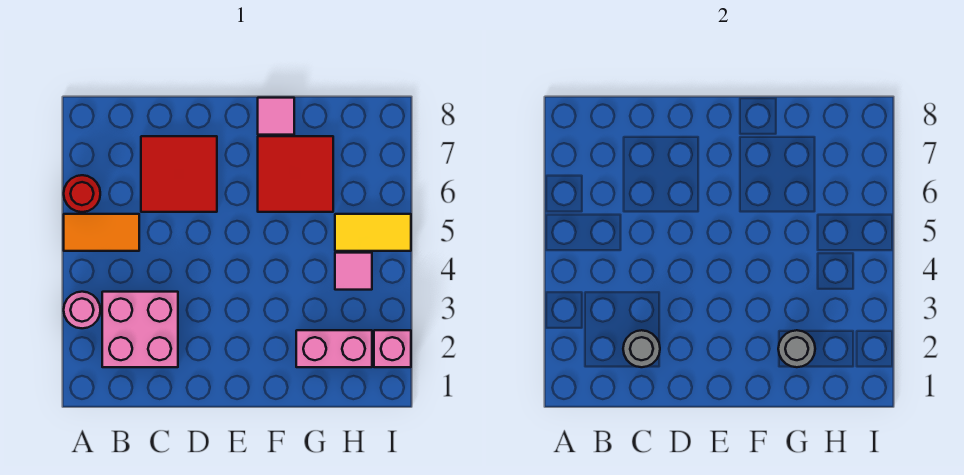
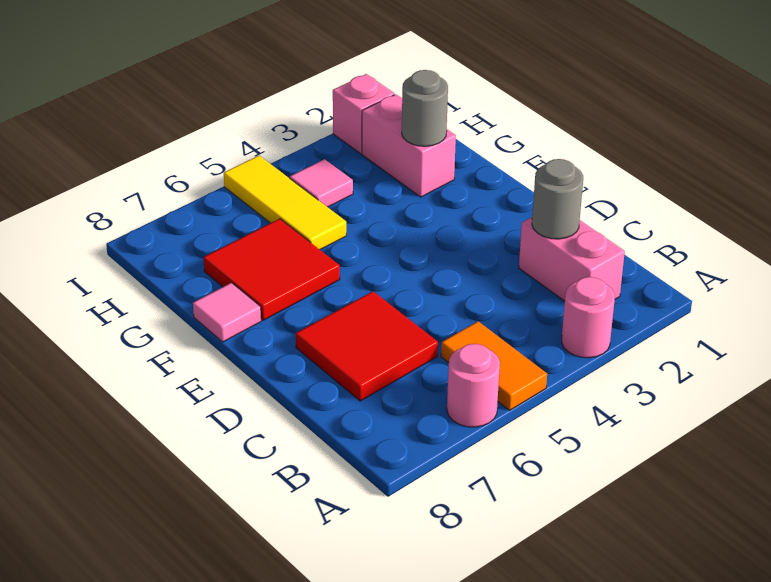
red 1x1 round brick [64,175,100,212] -> pink 1x1 round brick [447,344,500,427]
pink 2x2 brick [102,292,178,367] -> pink 1x2 brick [519,217,625,301]
yellow 1x2 tile [335,214,411,251] -> yellow 1x3 tile [224,156,346,249]

